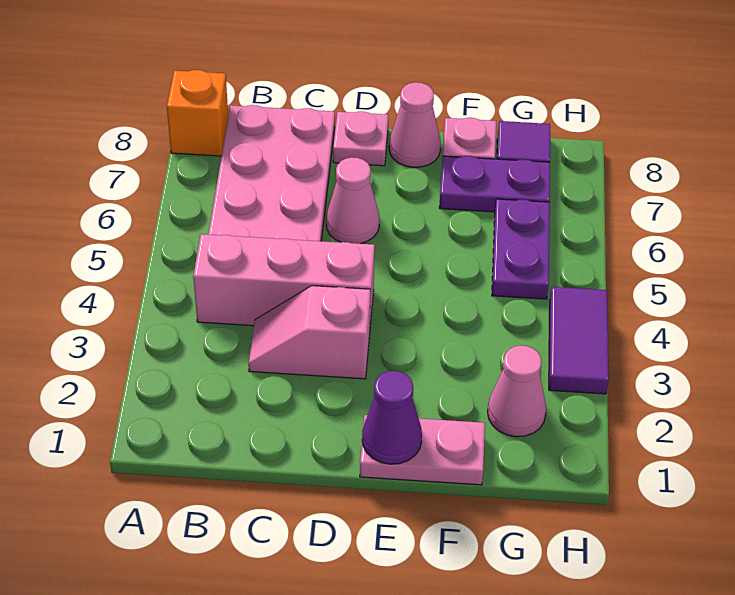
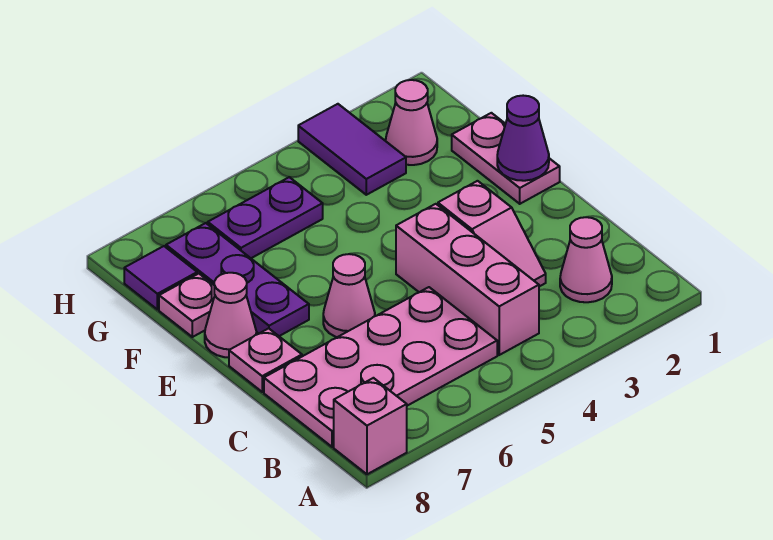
orange 1x1 brick [167,70,228,156] -> pink 1x1 brick [334,378,407,474]
none -> pink 1x1 cone [560,217,612,302]
purple 1x2 plate [439,156,550,212] -> purple 1x3 plate [166,223,309,336]
purple 1x2 tile [549,287,609,394] -> purple 1x2 tile turned to [298,104,406,195]

